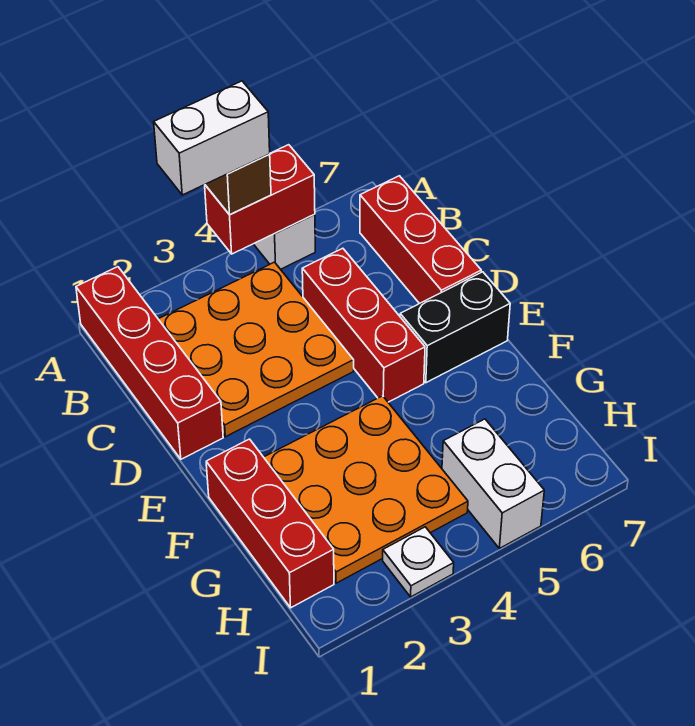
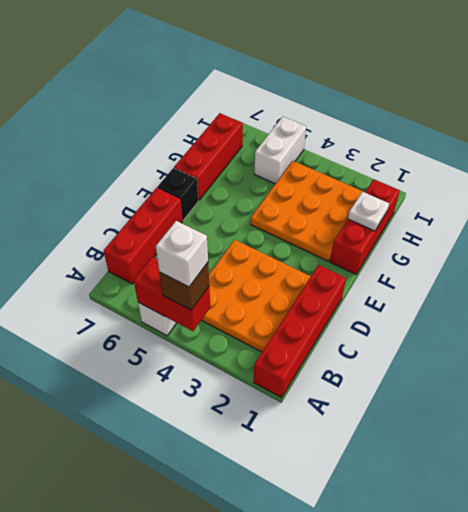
white 1x2 brick [154,81,270,195] -> white 1x1 brick [156,221,208,287]
red 1x3 brick [302,248,425,402] -> red 1x3 brick moved to [174,113,243,200]
black 1x2 brick [400,272,510,383] -> black 1x1 brick [157,168,198,220]
white 1x1 plate [383,527,454,597] -> white 1x1 plate moved to [348,192,389,231]

